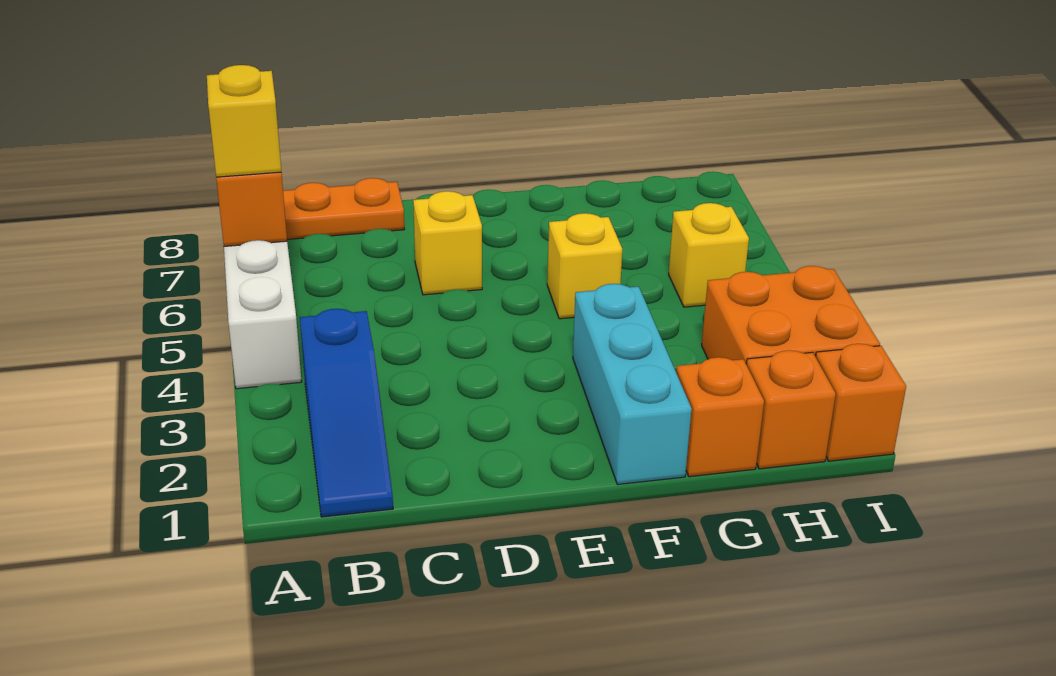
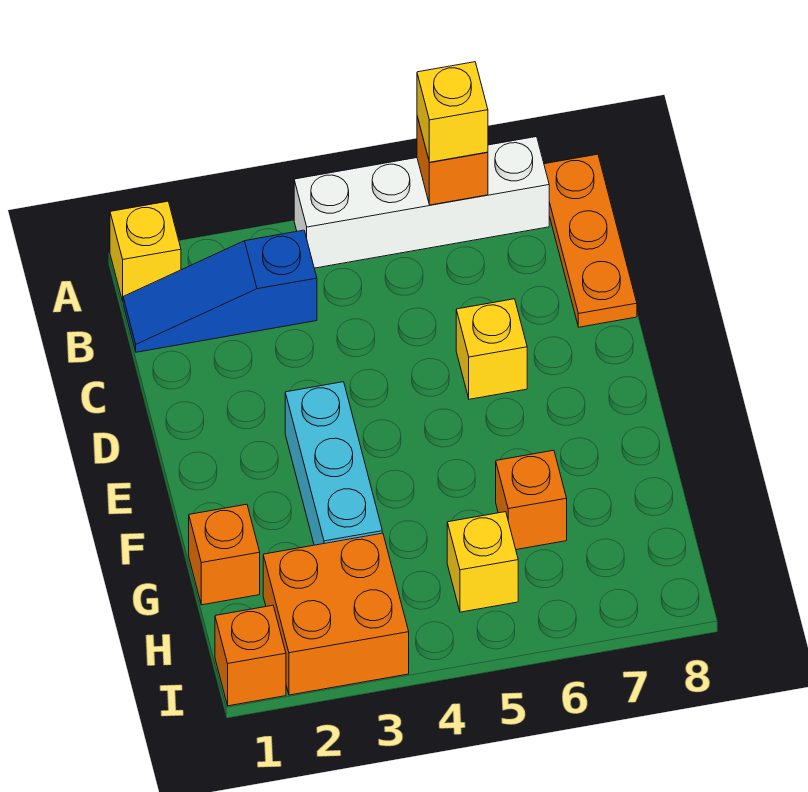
cyan 1x3 brick [573,284,692,484] -> cyan 1x3 brick turned to [285,382,382,545]
yellow 1x1 brick [547,213,622,319] -> yellow 1x1 brick moved to [110,201,181,301]
orange 1x1 brick [746,350,836,469] -> orange 1x1 brick moved to [496,450,567,550]

